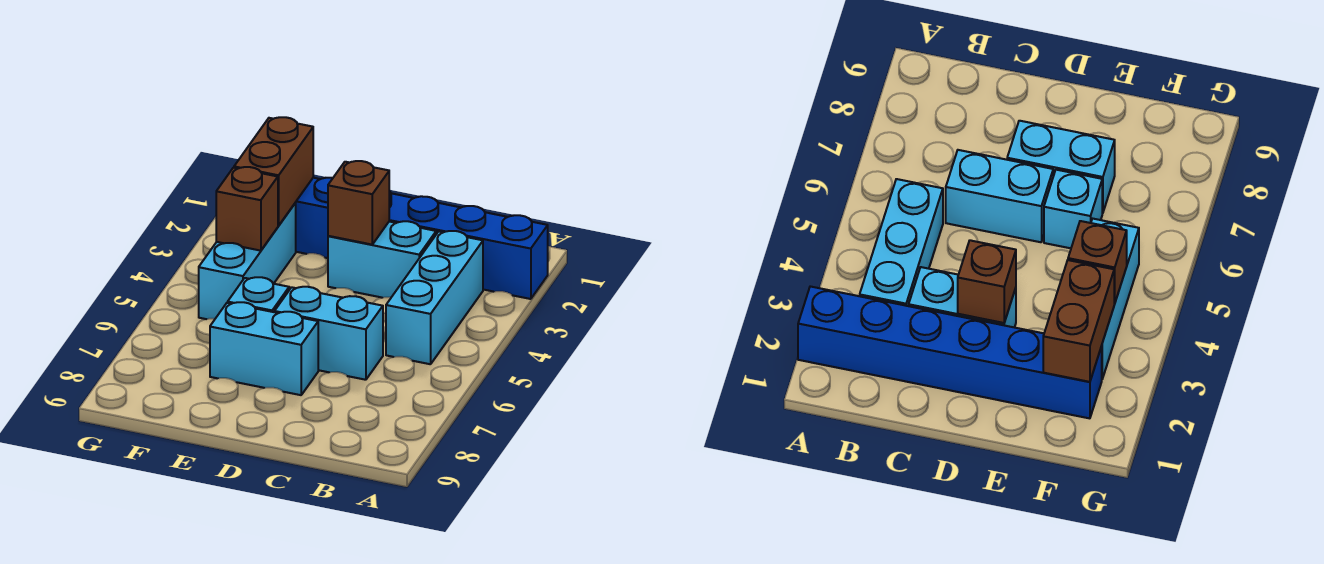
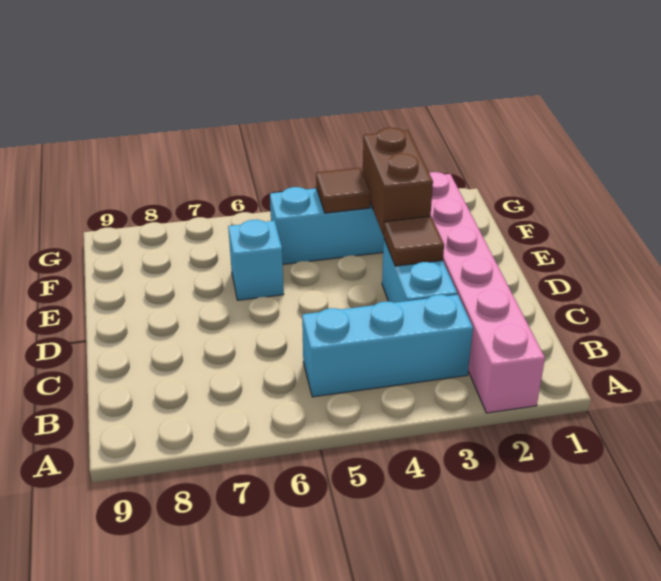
blue 1x6 brick [295,178,548,299] -> pink 1x6 brick [429,172,545,413]
cyan 1x2 brick [275,287,383,380] -> none
brown 1x1 brick [328,161,389,245] -> brown 1x1 tile [384,216,444,266]
cyan 1x2 brick [210,302,318,395] -> none
brown 1x2 brick [234,117,313,226] -> brown 1x2 brick turned to [363,128,433,236]
brown 1x1 brick [216,167,278,251] -> brown 1x1 tile [316,168,370,213]

